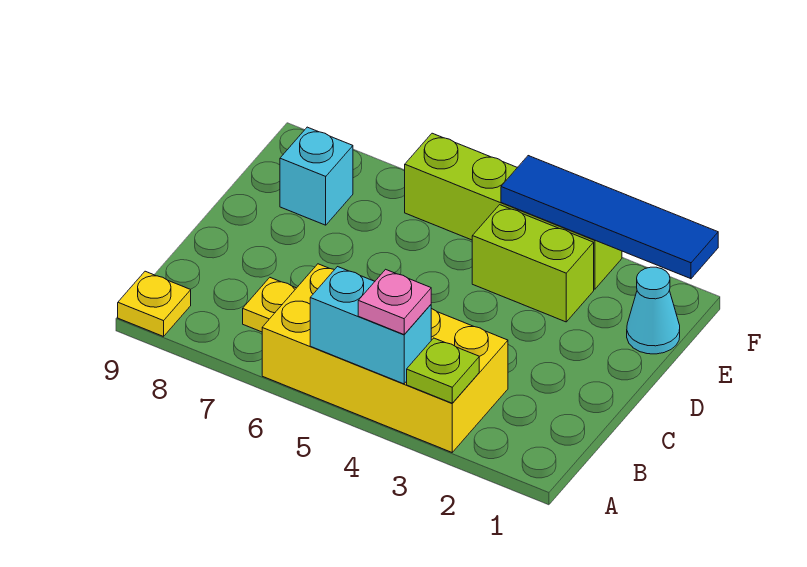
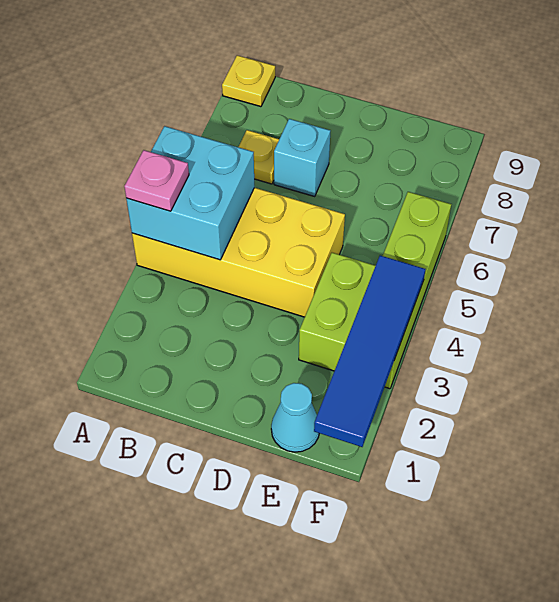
yellow 2x4 brick [262,264,508,452] -> yellow 2x4 brick turned to [132,188,345,317]
lime 1x1 plate [407,338,479,403] -> none
cyan 1x2 brick [310,267,431,384] -> cyan 2x2 brick [126,126,255,260]
cyan 1x1 brick [280,127,353,225] -> cyan 1x1 brick moved to [274,119,330,196]

